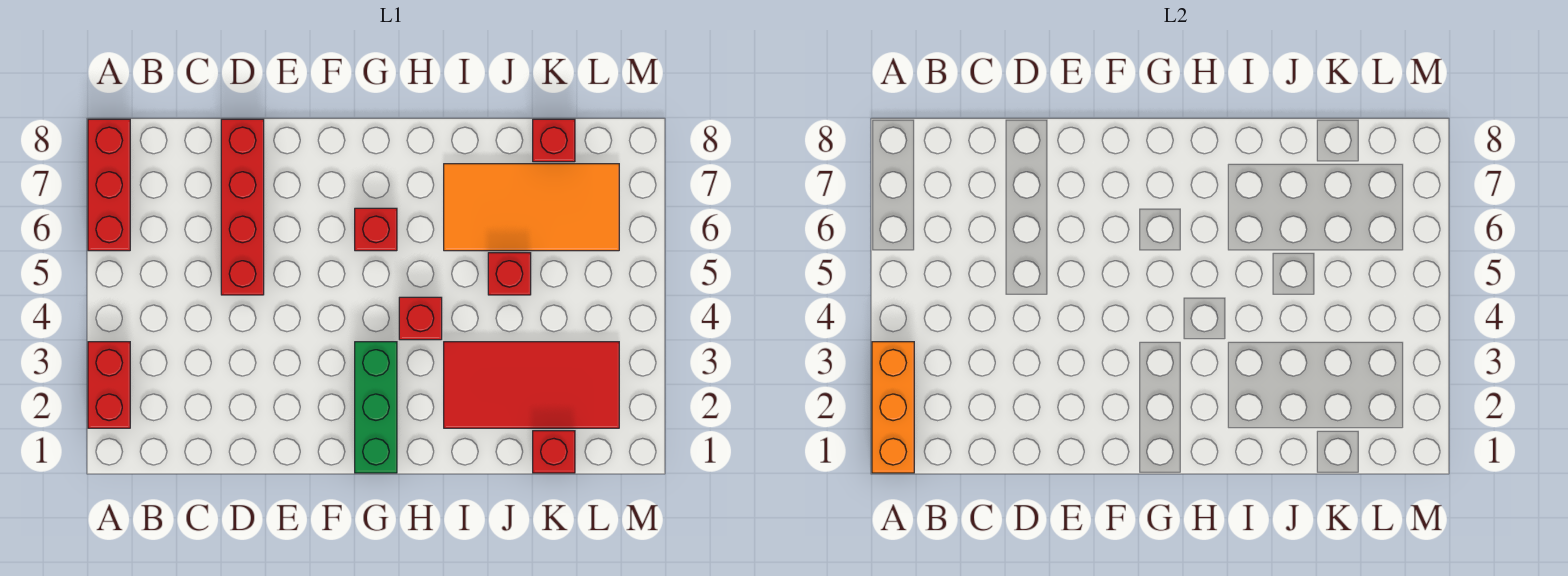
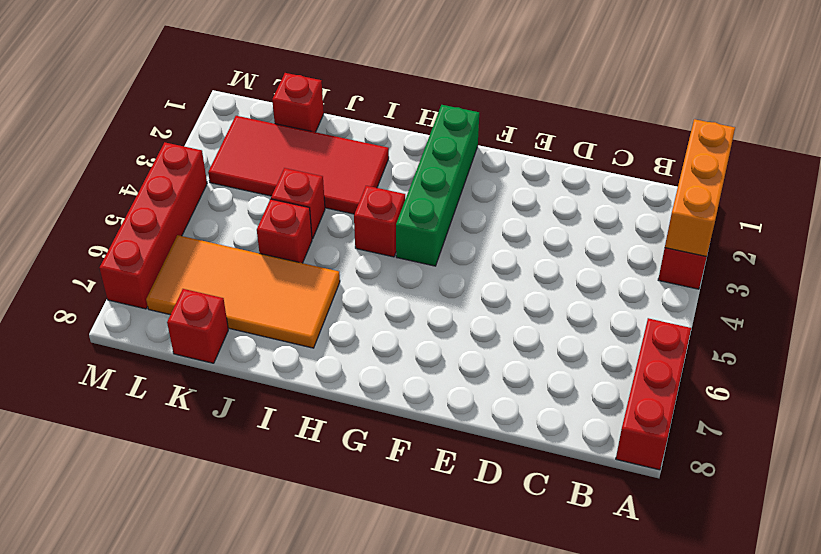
red 1x4 brick [221,119,264,295] -> red 1x4 brick moved to [100,142,207,309]
green 1x3 brick [355,342,397,473] -> green 1x4 brick [396,105,479,266]
red 1x1 brick [355,208,397,251] -> red 1x1 brick moved to [271,168,325,239]

